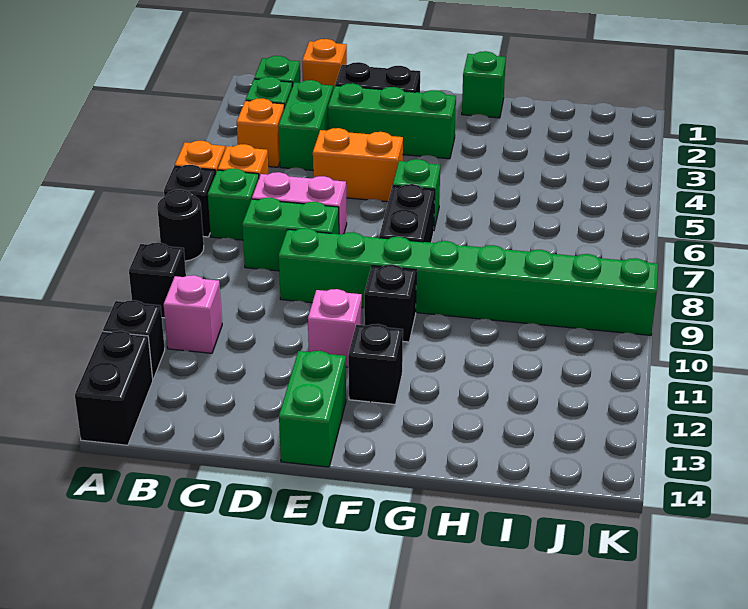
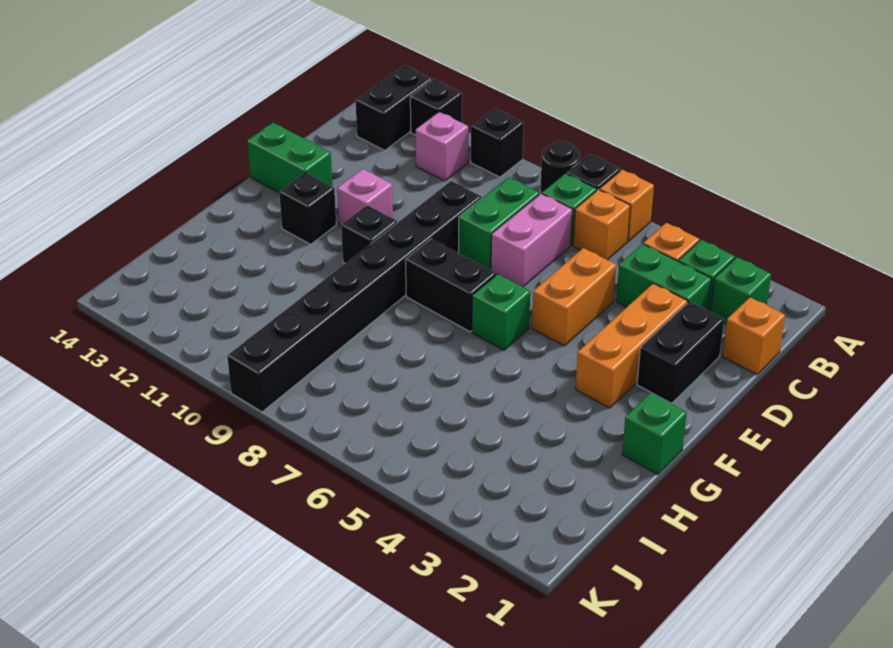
black 1x2 brick [75,331,153,445] -> black 1x2 brick turned to [356,65,432,150]
green 1x3 brick [328,83,456,159] -> orange 1x3 brick [576,283,687,408]
green 1x8 brick [279,228,658,335] -> black 1x8 brick [227,181,482,412]

